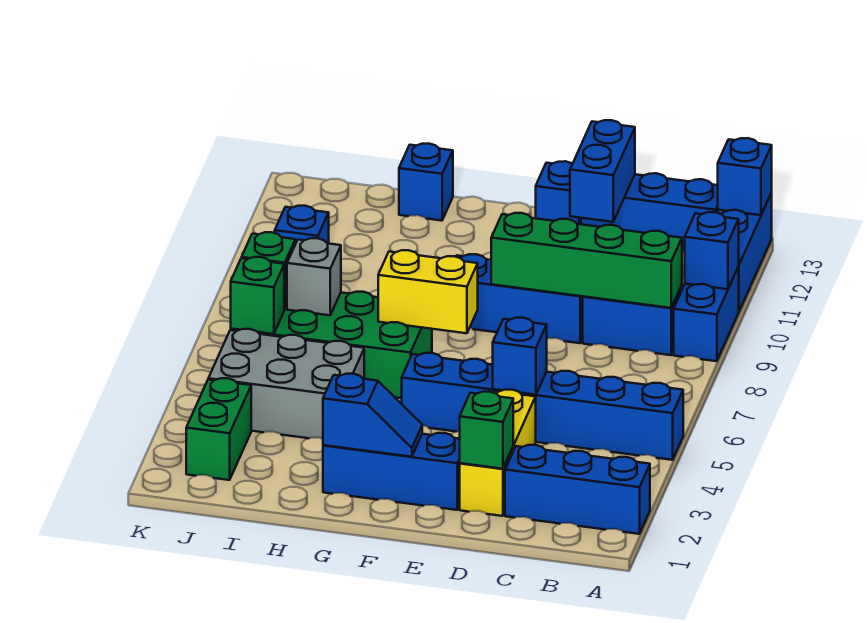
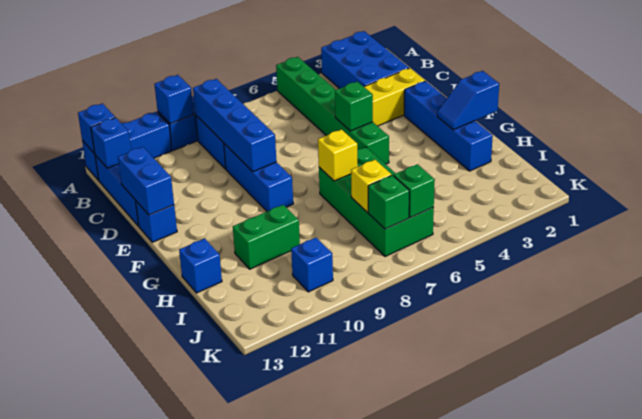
blue 1x3 brick [505,445,650,534] -> blue 2x3 brick [321,31,409,89]
blue 1x6 brick [402,353,683,460] -> green 1x6 brick [276,57,389,164]
green 1x4 brick [491,213,682,308] -> blue 1x4 brick [193,79,276,172]
green 1x1 brick [460,392,513,469] -> green 1x1 brick moved to [335,82,373,131]
blue 1x1 brick [493,318,547,395] -> blue 1x1 brick moved to [91,118,131,168]
blue 1x2 brick [570,120,635,222] -> blue 1x2 brick turned to [118,147,174,215]
blue 1x3 brick [323,433,460,510] -> blue 1x4 brick [404,81,493,171]
blue 1x2 slope [323,374,422,457] -> blue 1x2 slope turned to [437,71,499,130]
yellow 1x2 brick [378,250,478,333] -> yellow 1x1 brick [318,129,358,181]
grey 2x3 brick [208,329,364,439] -> none
grey 1x1 brick [287,238,341,315] -> yellow 1x1 brick [351,160,392,213]
green 1x2 brick [186,378,251,480] -> green 1x2 brick moved to [233,205,300,269]

